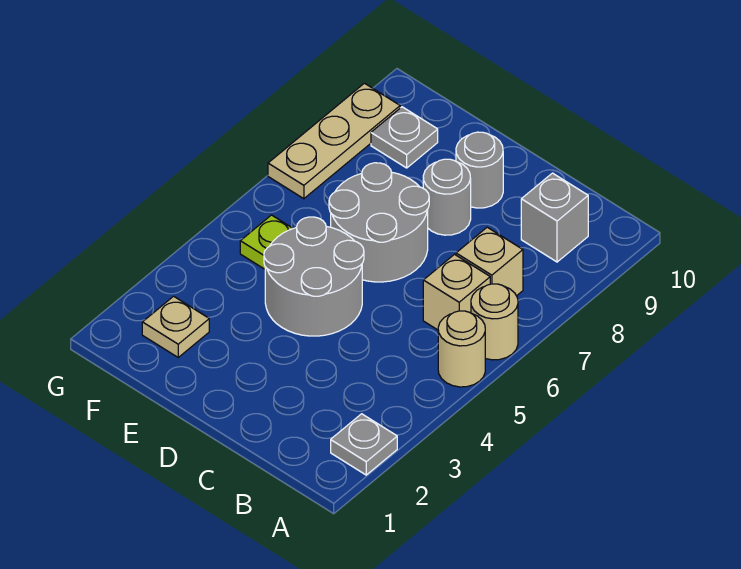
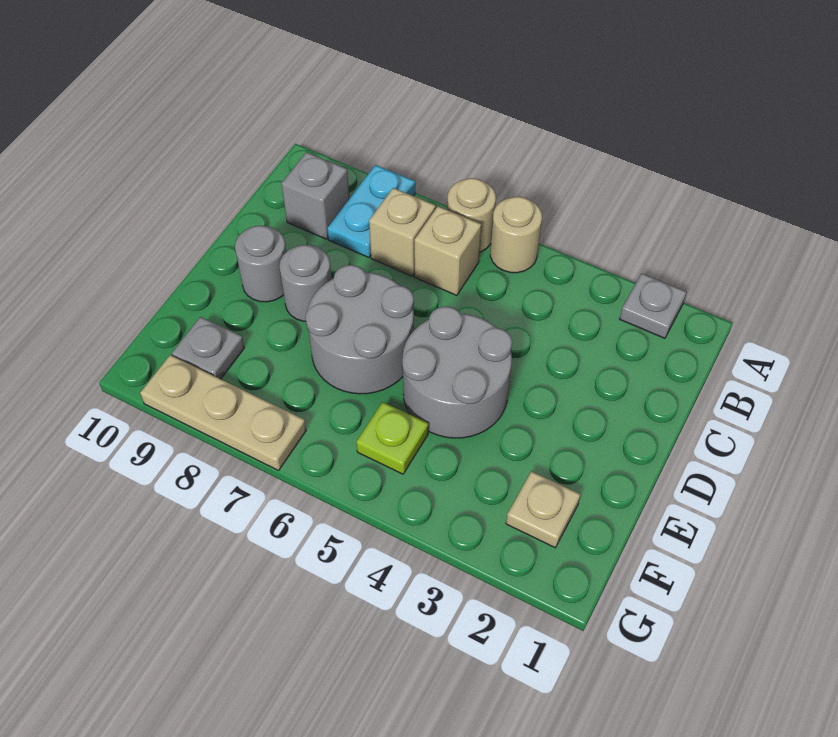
none -> cyan 1x2 plate [327,165,415,258]

